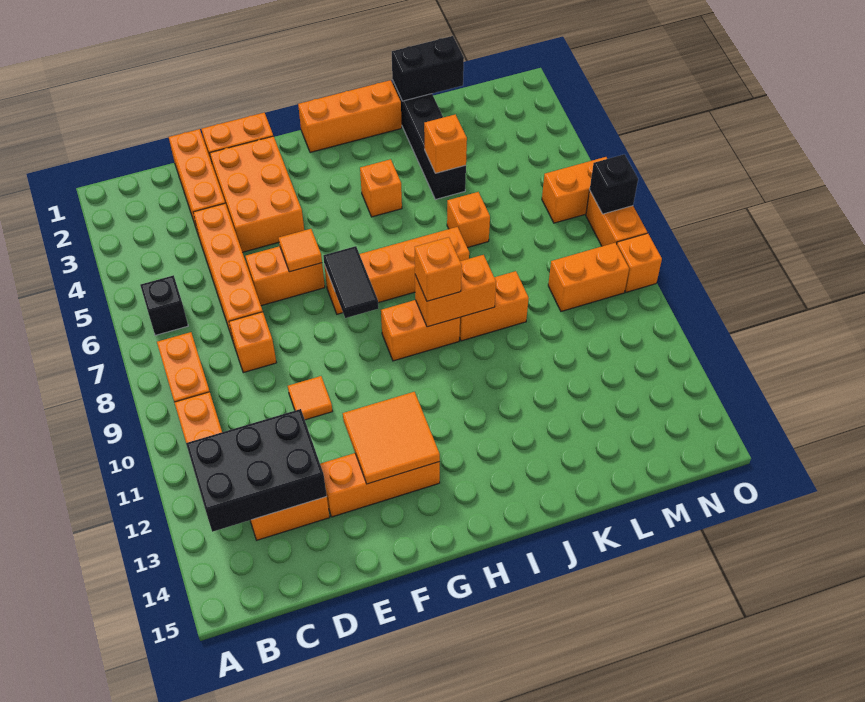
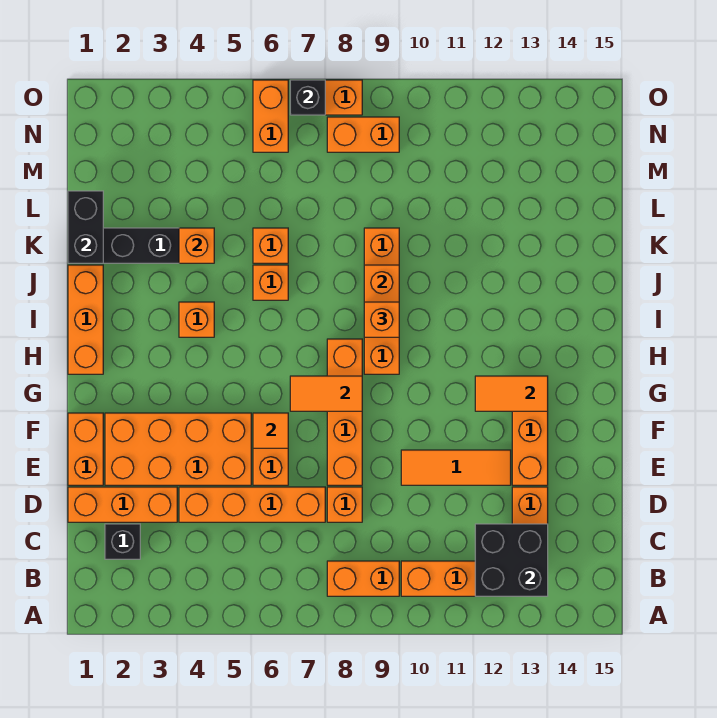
black 1x1 brick [140,275,188,335] -> black 1x1 brick moved to [105,524,140,559]
black 2x3 brick [186,409,327,532] -> black 2x2 brick [475,524,548,596]
orange 2x3 brick [210,136,304,252] -> orange 2x4 brick [105,413,251,485]
orange 1x1 tile [288,376,332,420] -> orange 1x3 tile [401,450,511,485]
orange 2x2 tile [343,392,440,484] -> orange 1x2 tile [475,376,548,411]
orange 1x4 brick [324,227,469,314] -> orange 1x4 brick moved to [327,339,362,485]
black 1x2 tile [323,246,378,318] -> orange 1x2 tile [290,376,362,411]
orange 1x2 brick [548,243,629,311] -> orange 1x2 brick turned to [327,117,399,152]
orange 1x1 brick [617,233,662,292] -> orange 1x1 brick moved to [253,265,288,300]

